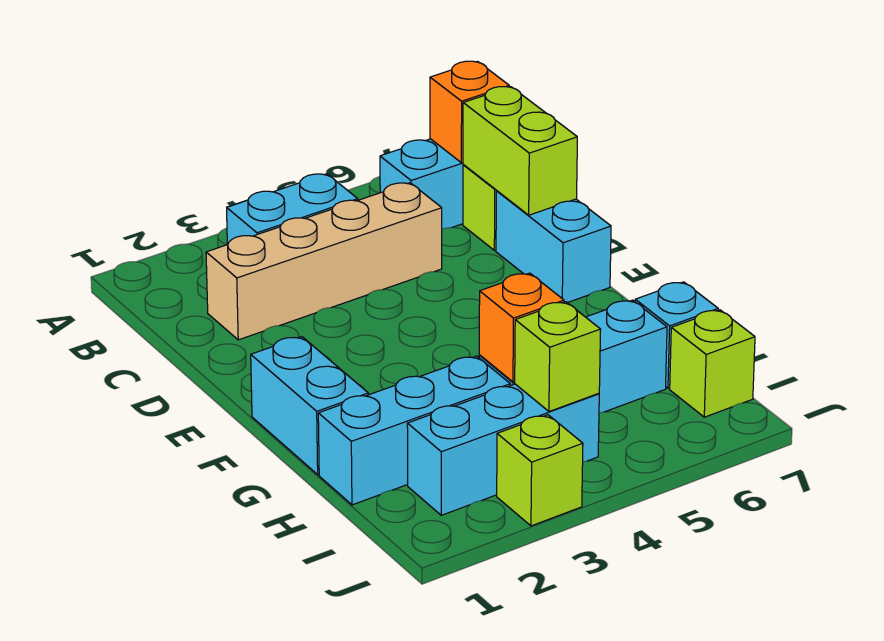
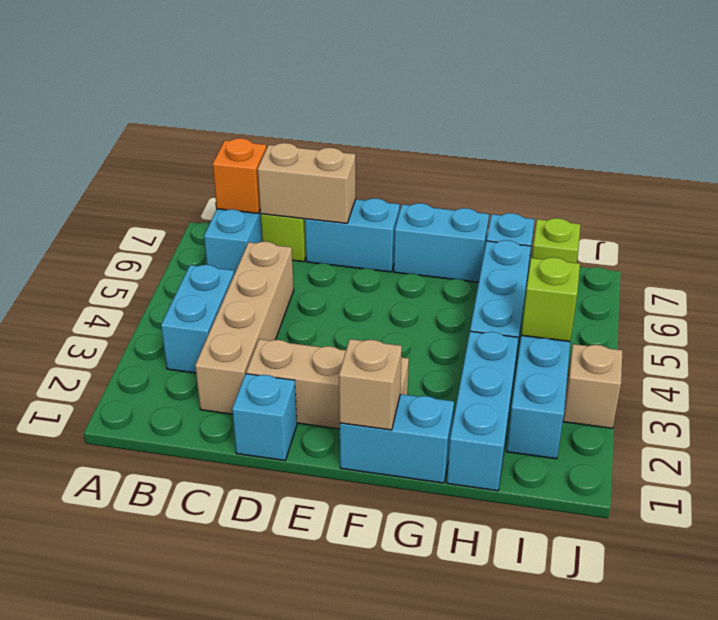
lime 1x2 brick [463,87,577,215] -> tan 1x2 brick [258,143,356,223]
none -> cyan 1x1 brick [232,374,297,461]
none -> tan 1x3 brick [246,339,409,429]
none -> tan 1x1 brick [339,339,402,430]
none -> cyan 1x2 brick [394,203,489,282]
orange 1x1 brick [479,273,564,382] -> none
lime 1x1 brick [497,415,583,526] -> tan 1x1 brick [563,344,622,428]

